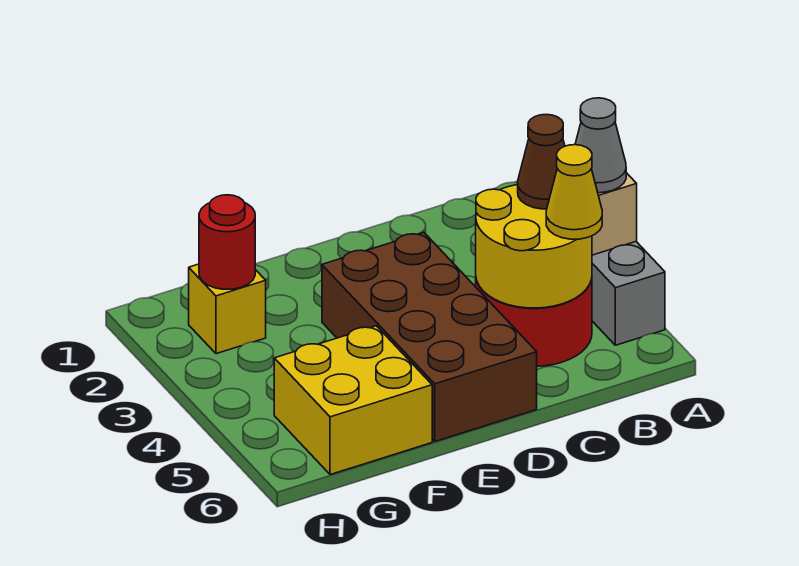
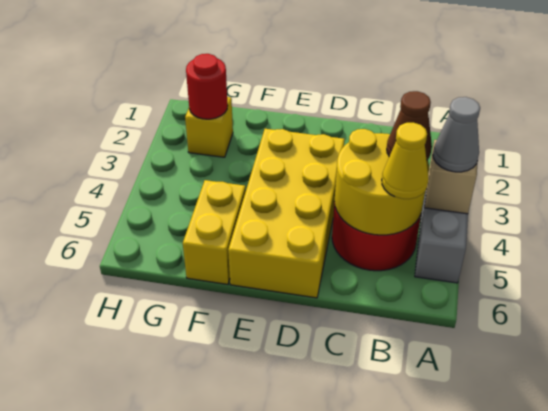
brown 2x4 brick [322,232,537,441] -> yellow 2x4 brick [228,129,344,298]
yellow 2x2 brick [274,326,432,475] -> yellow 1x2 brick [183,180,246,284]

